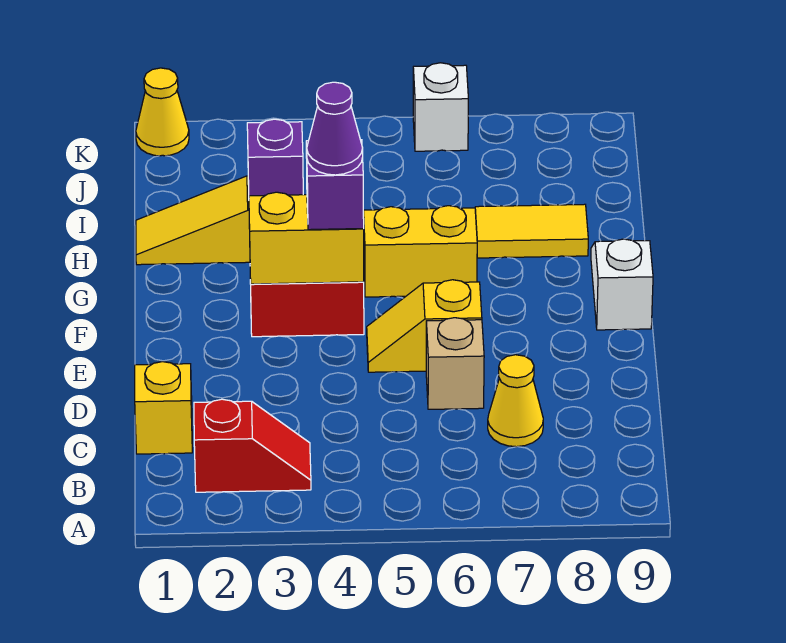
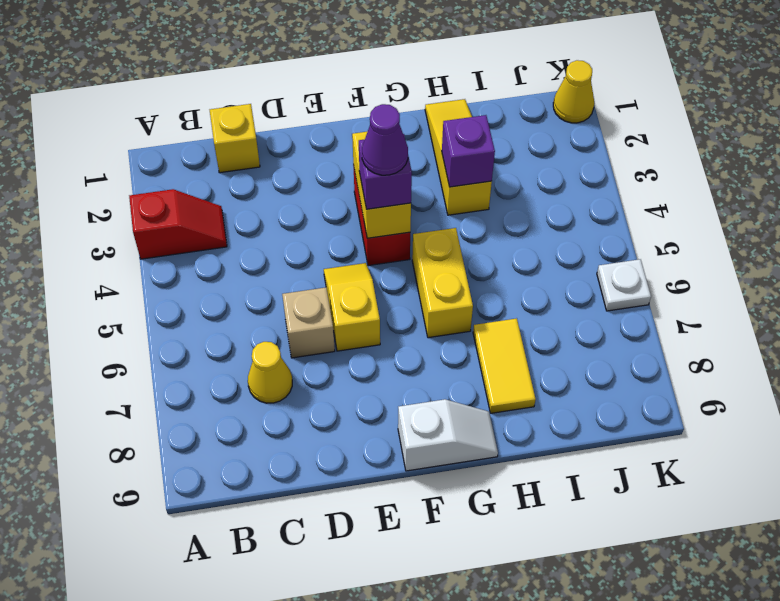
red 1x2 slope [194,399,311,492] -> red 1x2 slope turned to [129,189,227,259]
white 1x1 brick [413,63,468,151] -> white 1x1 plate [597,259,651,311]

